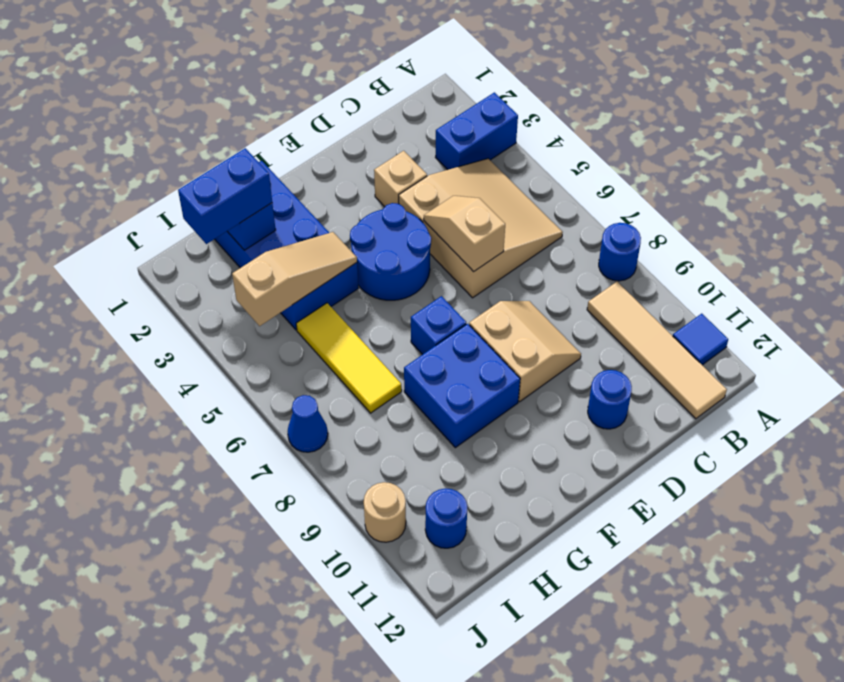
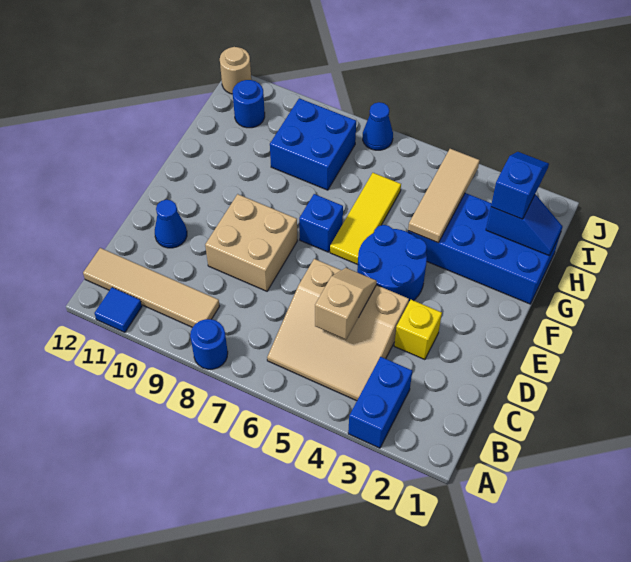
tan 1x1 brick [374,151,427,207] -> yellow 1x1 brick [394,300,442,360]
tan 1x2 slope [424,196,505,272] -> tan 1x2 slope turned to [315,268,377,339]
tan 2x2 slope [469,301,581,402] -> tan 2x2 brick [205,194,297,291]
blue 1x1 round brick [588,370,632,429] -> blue 1x1 cone [155,200,187,248]
blue 2x2 brick [404,324,520,448] -> blue 2x2 brick moved to [270,98,356,190]
tan 1x3 slope [232,232,357,326] -> tan 1x3 tile [408,149,480,243]
blue 1x2 brick [178,148,272,244] -> blue 1x2 slope [491,152,549,219]
yellow 1x3 tile [296,303,402,413] -> yellow 1x3 tile turned to [330,173,401,265]
tan 1x1 round brick [364,482,406,542] -> tan 1x1 round brick moved to [220,47,251,94]

